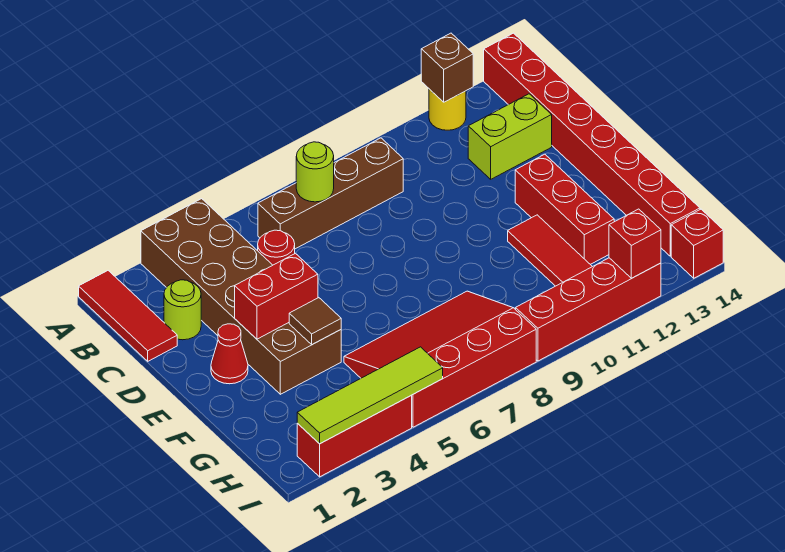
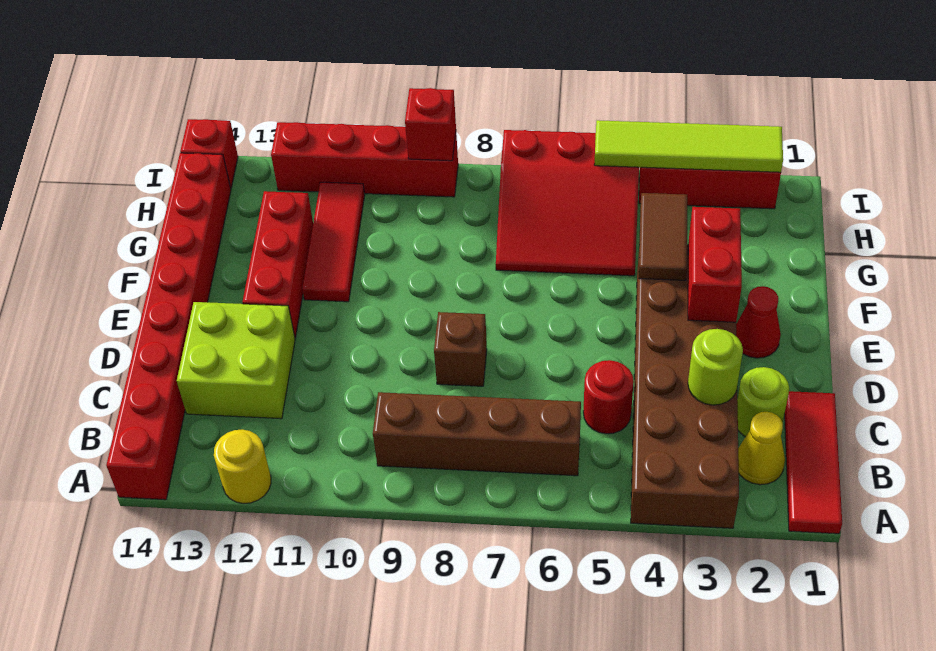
brown 1x1 brick [421,33,473,102] -> brown 1x1 brick moved to [434,312,487,386]
none -> yellow 1x1 cone [738,412,785,485]
lime 1x1 round brick [296,142,334,202] -> lime 1x1 round brick moved to [688,329,743,405]
lime 1x2 brick [468,94,552,179] -> lime 2x2 brick [177,302,295,419]
red 1x2 brick [235,253,318,339] -> red 1x2 brick turned to [688,207,742,322]
brown 1x1 tile [289,298,341,345] -> brown 1x2 tile [639,193,687,280]
red 3x4 slope [344,291,536,427] -> red 3x3 slope [496,130,639,276]
red 1x1 brick [609,209,661,278] -> red 1x1 brick moved to [405,88,456,161]

